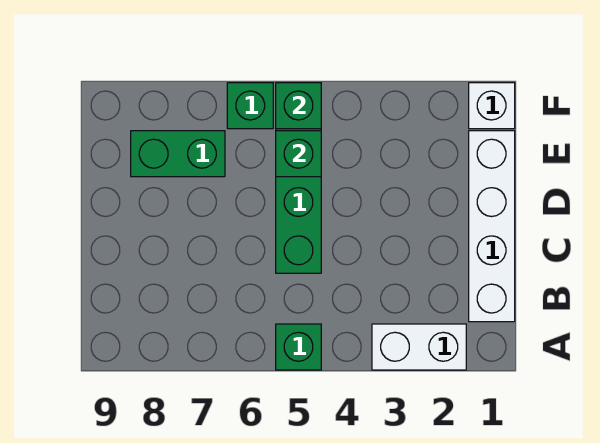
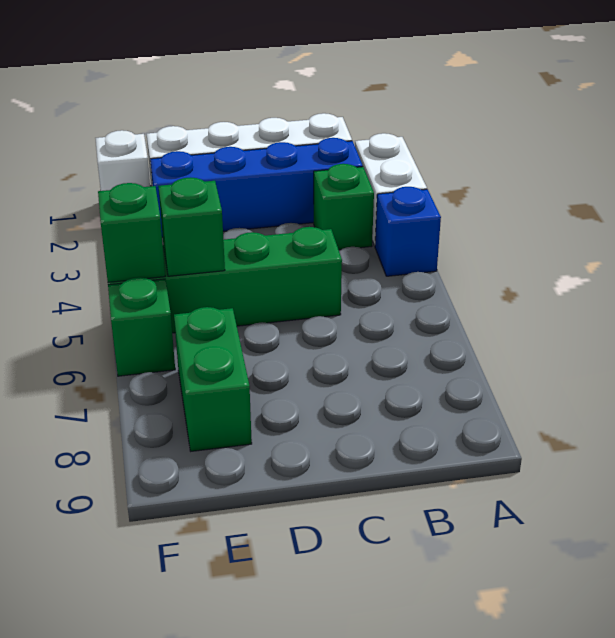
none -> blue 1x1 brick [375,187,441,276]
green 1x1 brick [276,324,321,370] -> green 1x1 brick moved to [314,164,374,250]
none -> blue 1x4 brick [150,138,363,237]

